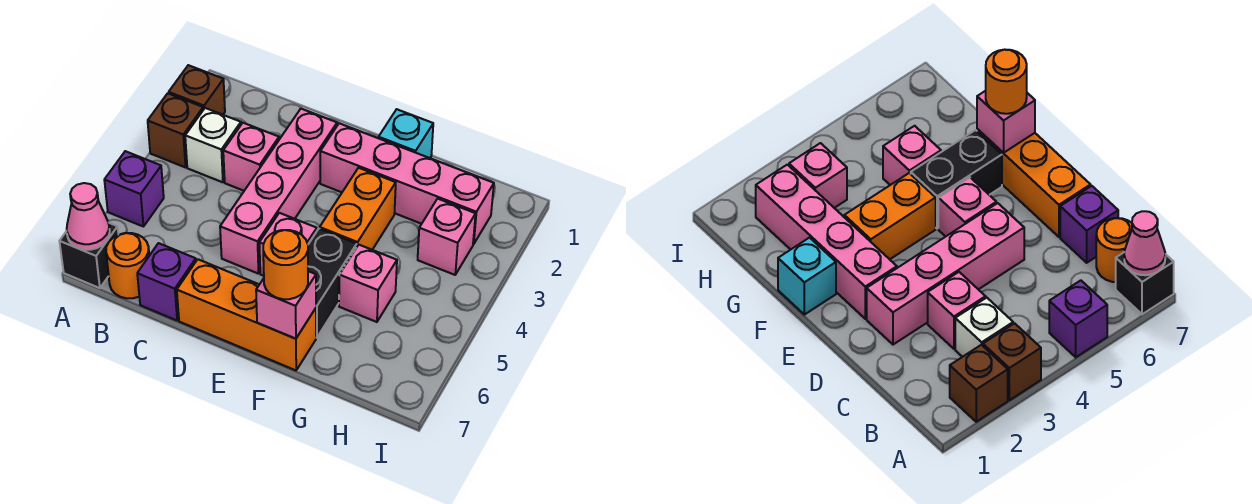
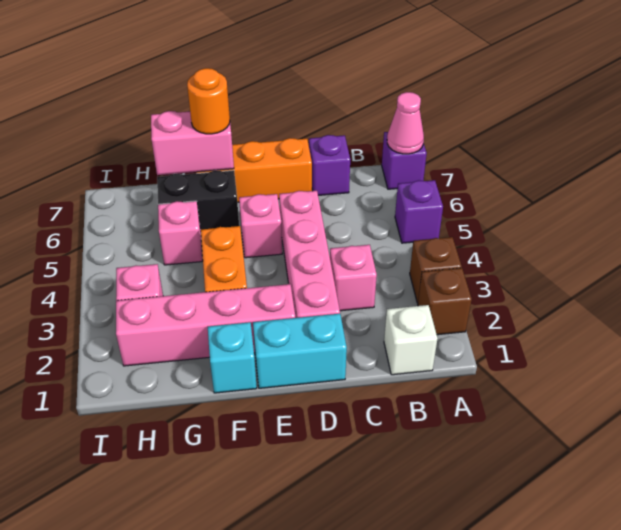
black 1x1 brick [59,223,118,288] -> purple 1x1 brick [382,132,427,189]
white 1x1 brick [185,108,241,182] -> white 1x1 brick moved to [384,305,438,375]
orange 1x1 round brick [106,233,149,298] -> none
none -> cyan 1x2 brick [253,314,347,388]
black 1x2 brick [308,229,357,338] -> black 1x2 brick turned to [157,170,239,233]
pink 1x1 brick [256,271,316,339] -> pink 1x2 brick [151,111,234,175]

